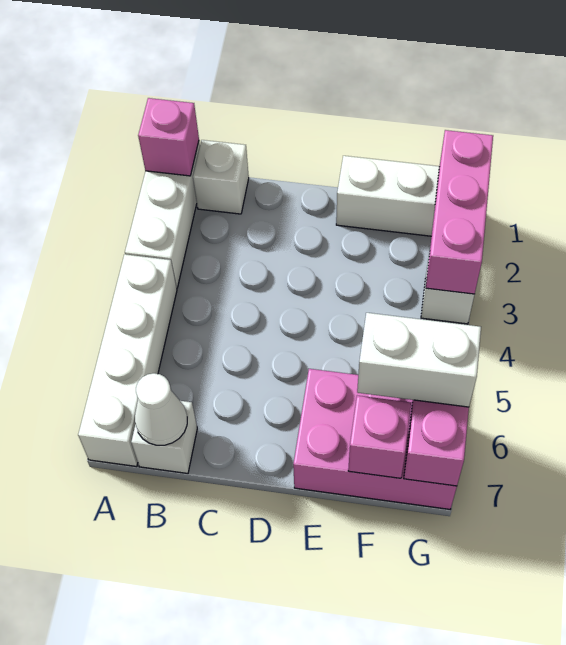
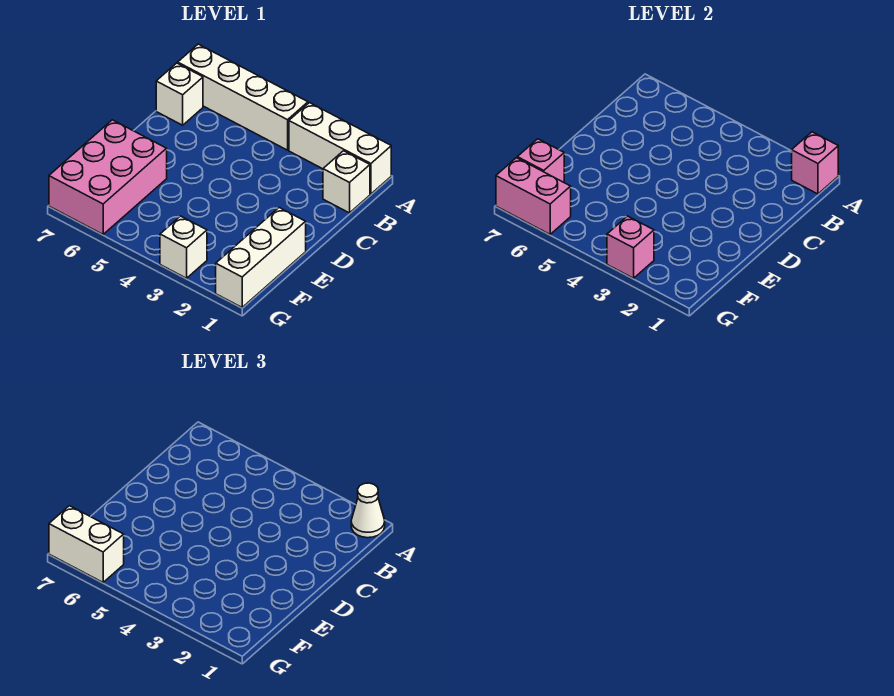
white 1x1 cone [135,373,187,445] -> white 1x1 cone moved to [351,483,385,538]
white 1x2 brick [357,313,481,407] -> white 1x2 brick turned to [49,506,124,582]
pink 1x3 brick [426,130,493,294] -> pink 1x1 brick [607,216,654,278]

